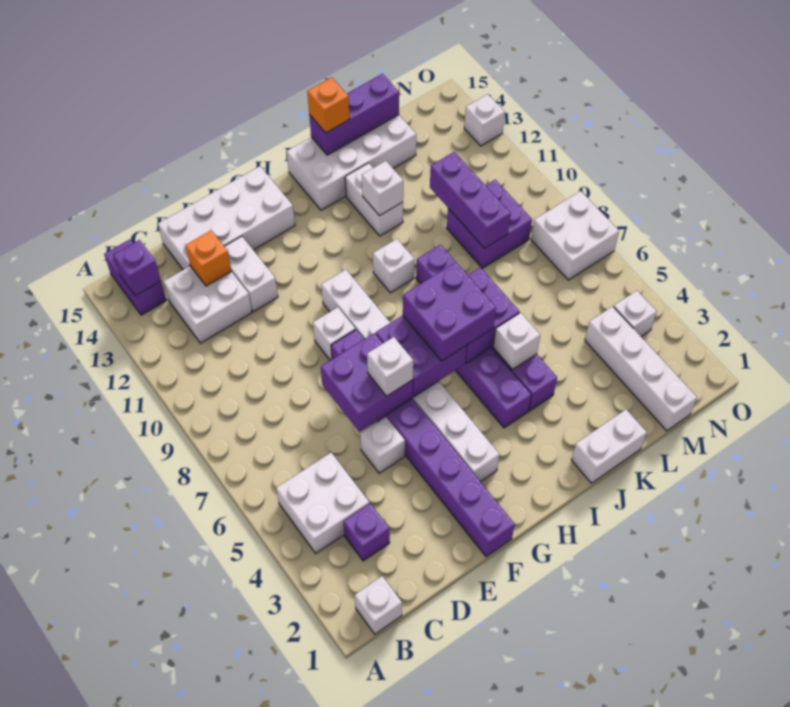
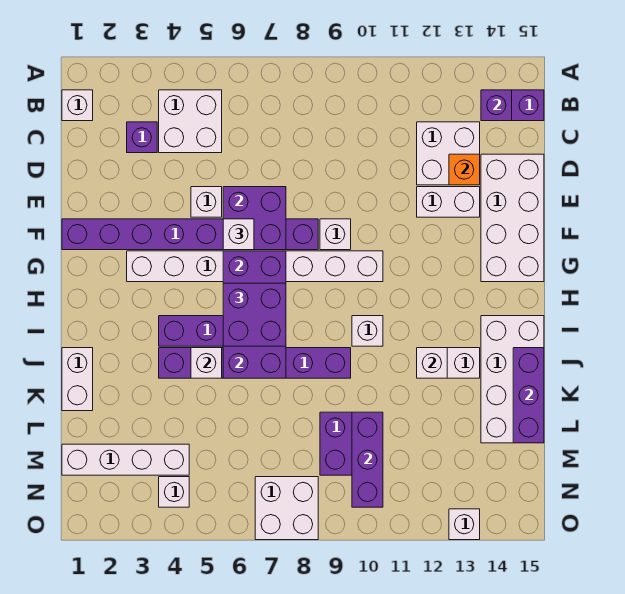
orange 1x1 brick [307,77,350,133] -> none
purple 1x3 brick [430,152,511,248] -> purple 1x3 brick turned to [352,412,383,507]

